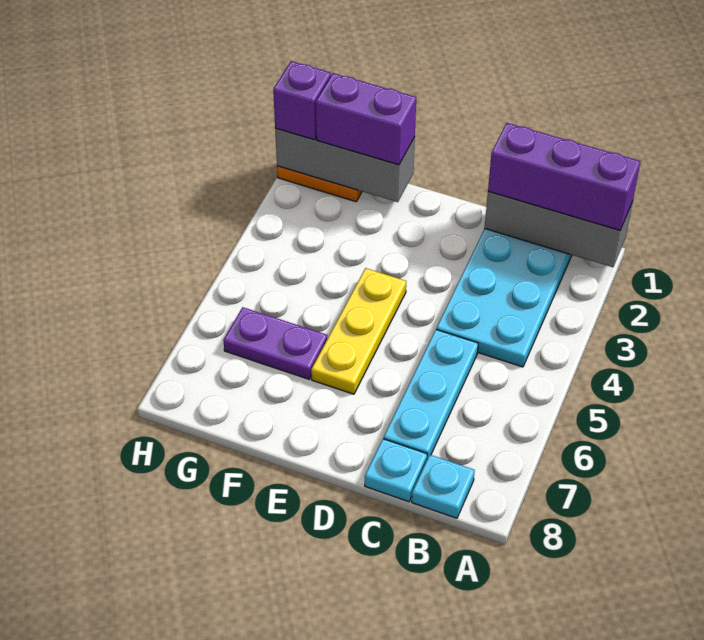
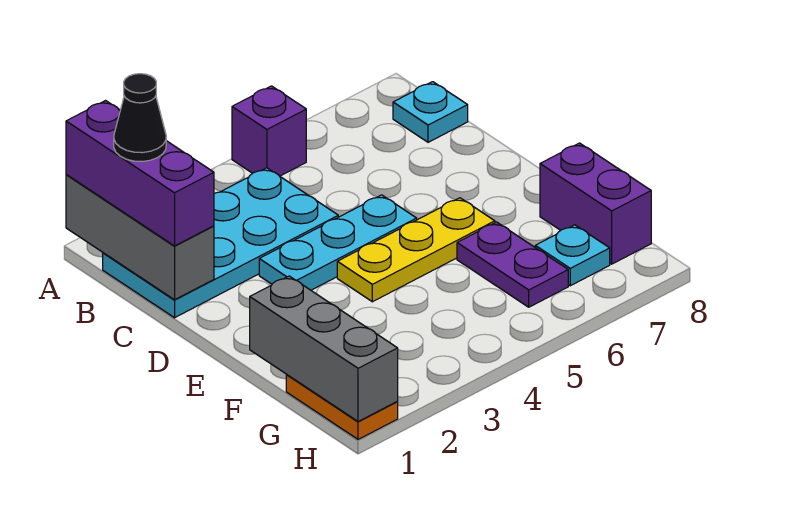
none -> black 1x1 cone [114,74,166,161]
cyan 1x3 plate [383,330,478,459] -> cyan 1x3 plate moved to [259,195,417,290]
cyan 1x1 plate [365,439,427,502] -> cyan 1x1 plate moved to [535,225,610,286]
purple 1x2 brick [316,73,416,165] -> purple 1x2 brick moved to [540,143,651,264]
purple 1x1 brick [273,61,331,140] -> purple 1x1 brick moved to [232,86,306,176]

